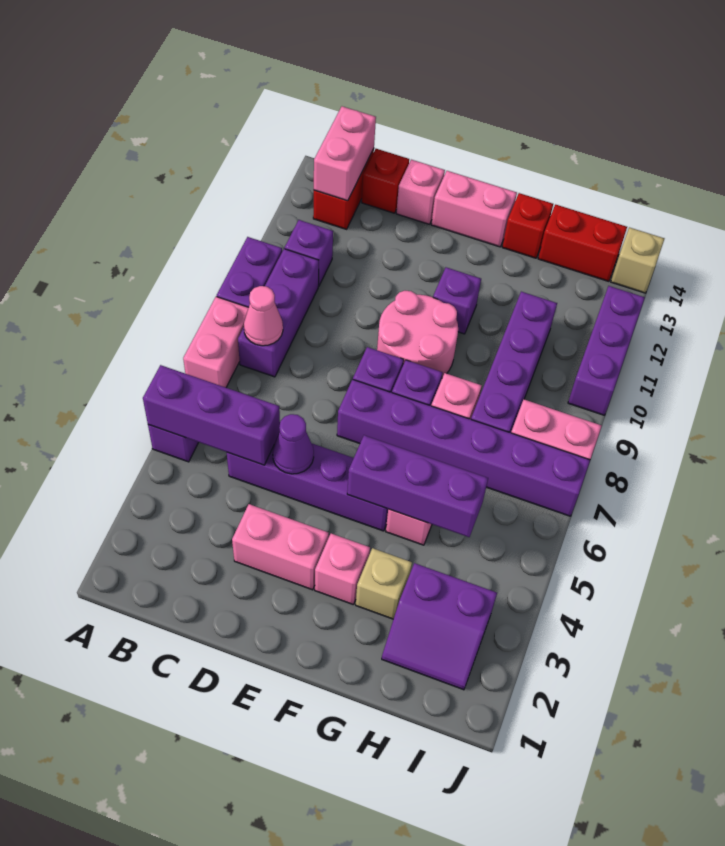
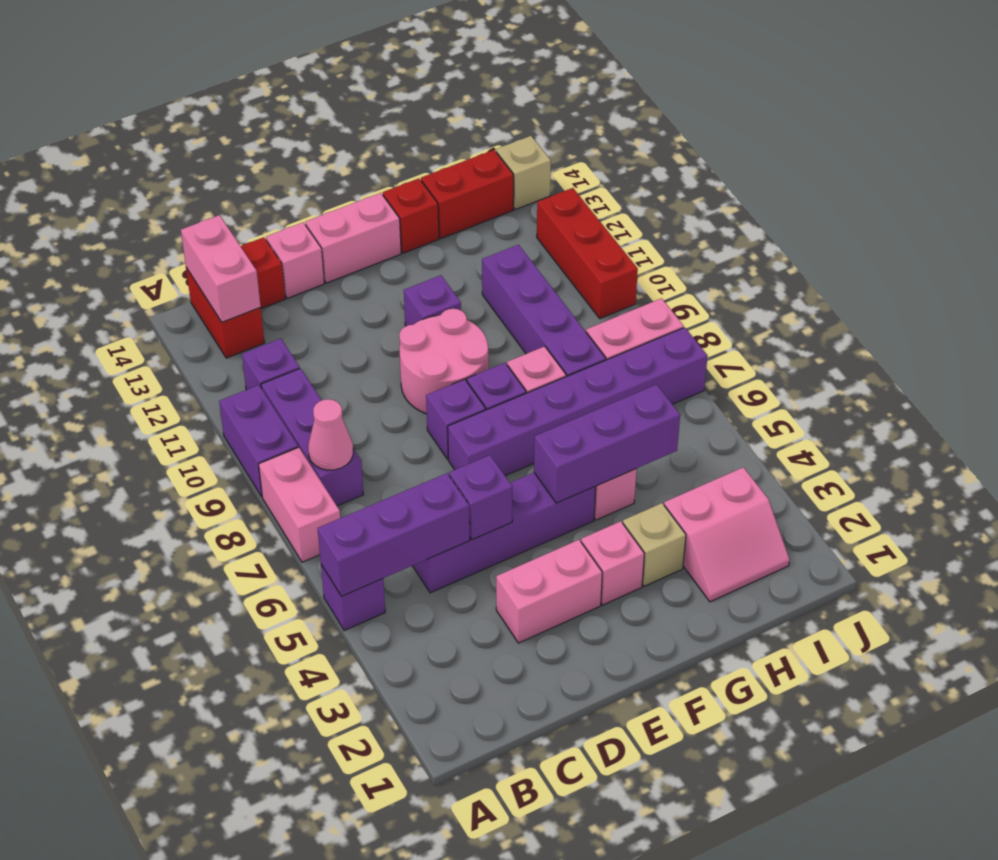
purple 1x1 cone [273,414,314,474] -> purple 1x1 brick [449,455,512,540]
purple 2x2 slope [382,563,497,690] -> pink 2x2 slope [664,467,790,602]
purple 1x3 brick [568,286,645,415] -> red 1x3 brick [537,188,638,318]

